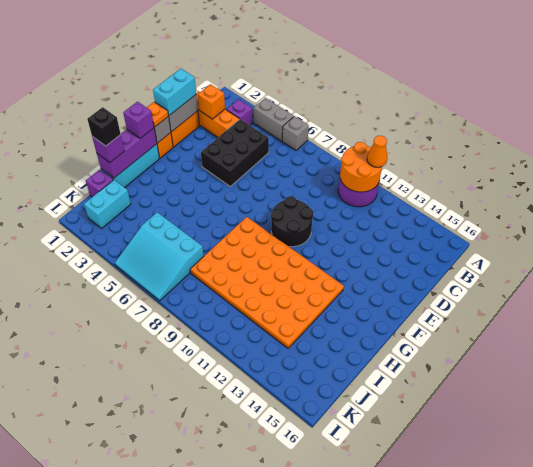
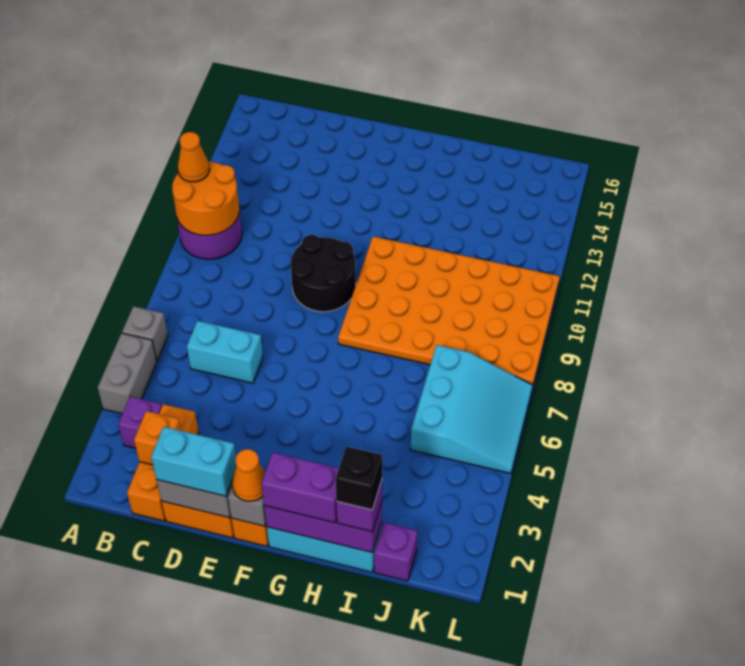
black 2x3 brick [201,119,269,186] -> none
orange 1x1 plate [147,102,168,127] -> orange 1x1 cone [232,449,265,501]
purple 1x1 brick [123,102,154,138] -> purple 1x2 brick [262,453,339,523]
orange 4x6 plate [190,217,344,348] -> orange 4x6 plate turned to [338,236,560,385]
cyan 1x2 brick [84,180,131,228] -> cyan 1x2 brick moved to [187,321,263,383]

